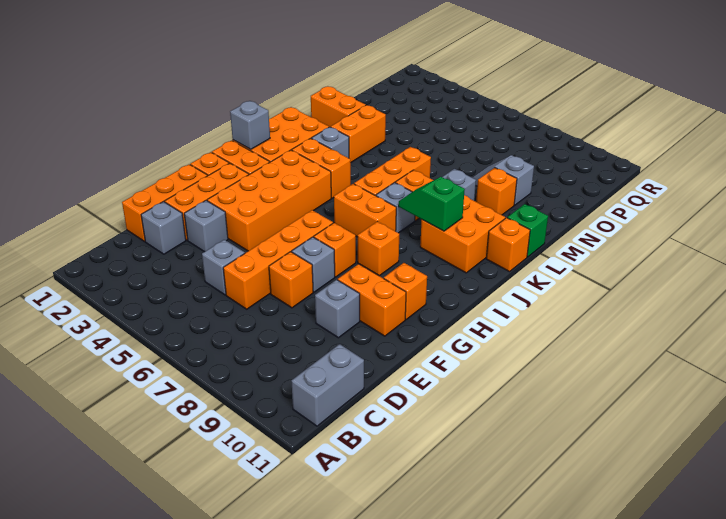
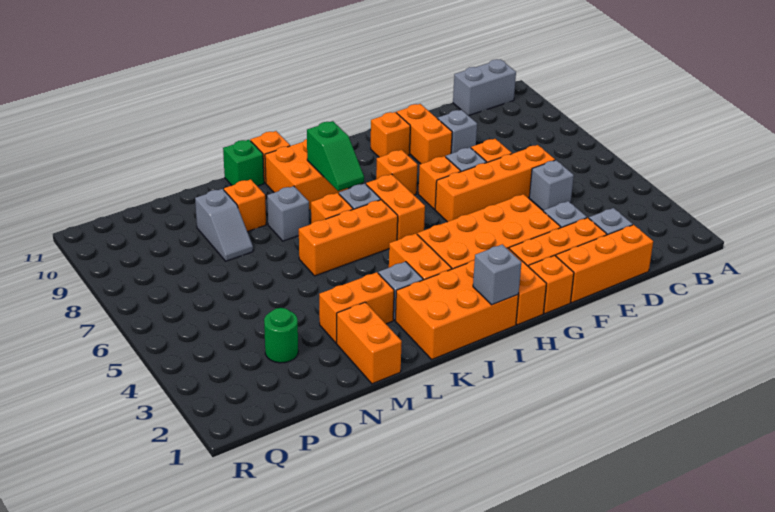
none -> green 1x1 round brick [264,308,298,363]

